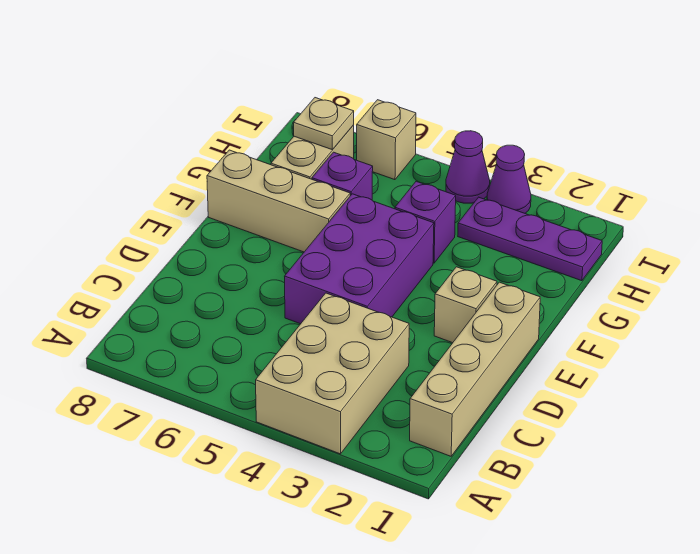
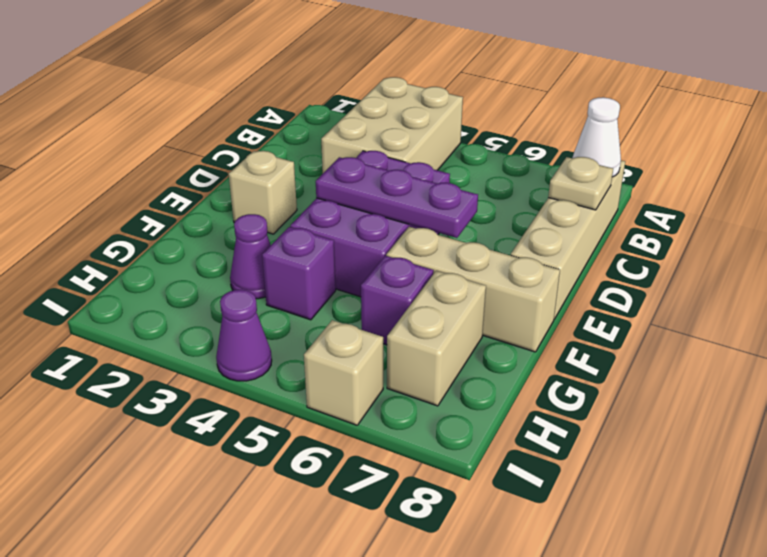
tan 1x4 brick [410,282,540,456] -> tan 1x4 brick moved to [511,160,625,319]
none -> white 1x1 cone [573,97,621,177]
purple 1x3 plate [458,197,602,281] -> purple 1x3 plate moved to [316,157,478,238]
tan 1x1 plate [293,98,354,150] -> tan 1x1 plate moved to [548,157,613,210]
purple 1x1 cone [487,145,531,213] -> purple 1x1 cone moved to [230,214,271,299]

